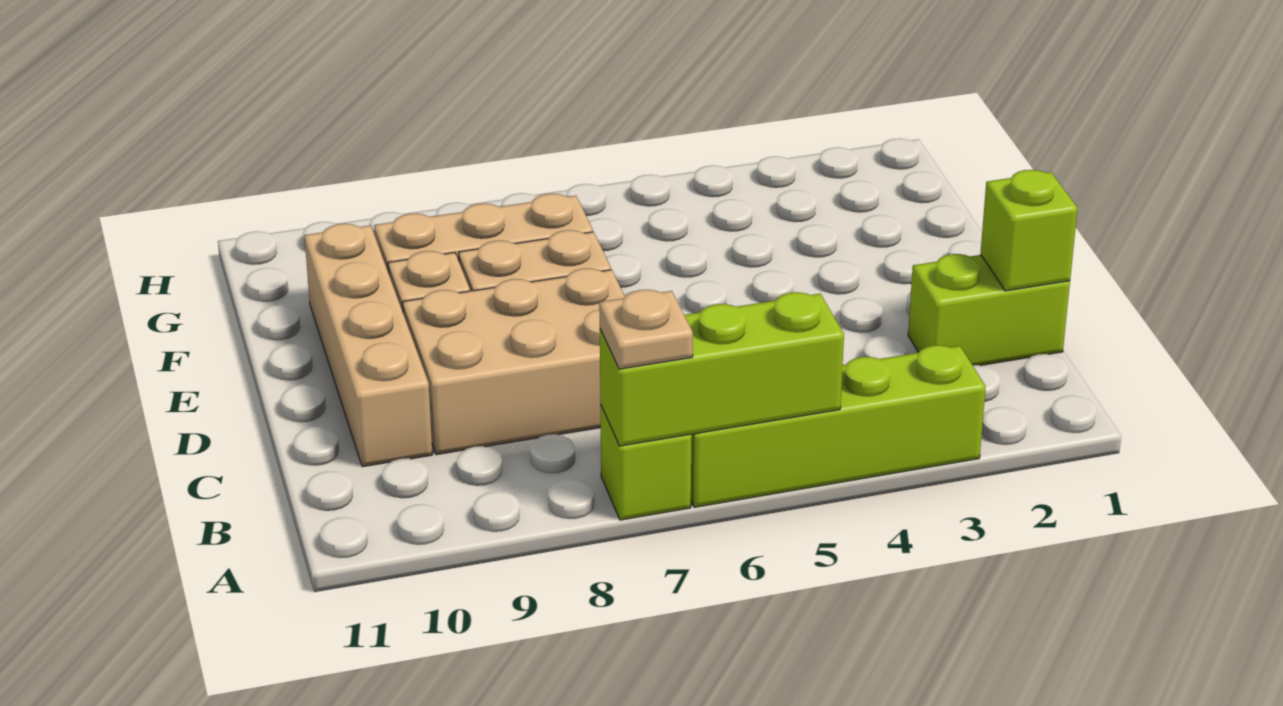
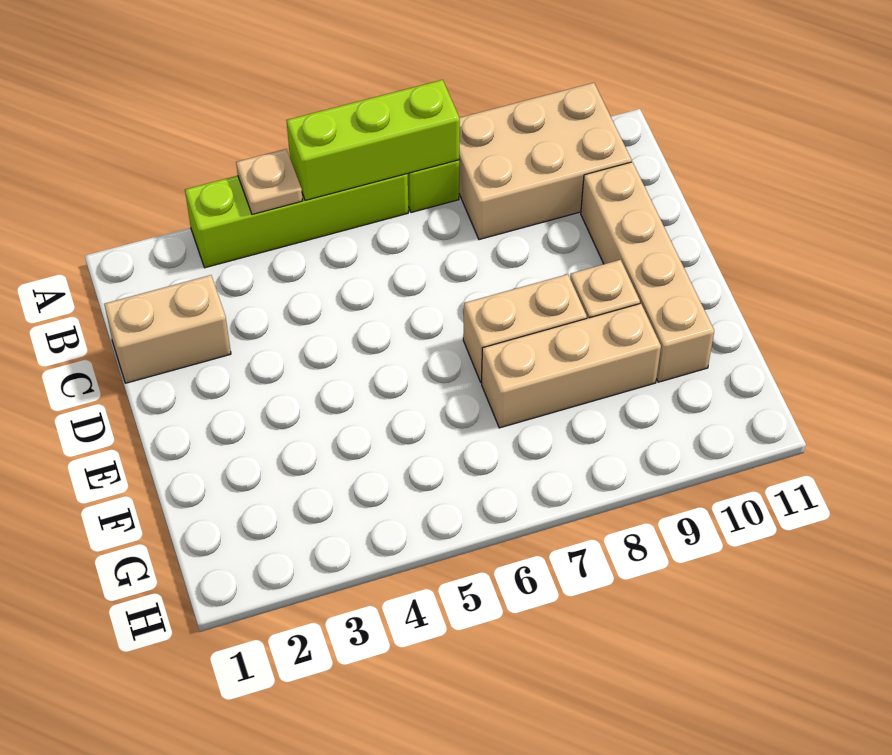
tan 1x1 plate [599,290,693,369] -> tan 1x1 plate moved to [236,149,303,215]
lime 1x2 brick [908,254,1070,366] -> tan 1x2 brick [104,275,231,383]
lime 1x1 brick [980,170,1078,291] -> none
tan 2x3 brick [403,268,625,455] -> tan 2x3 brick moved to [459,83,632,240]

